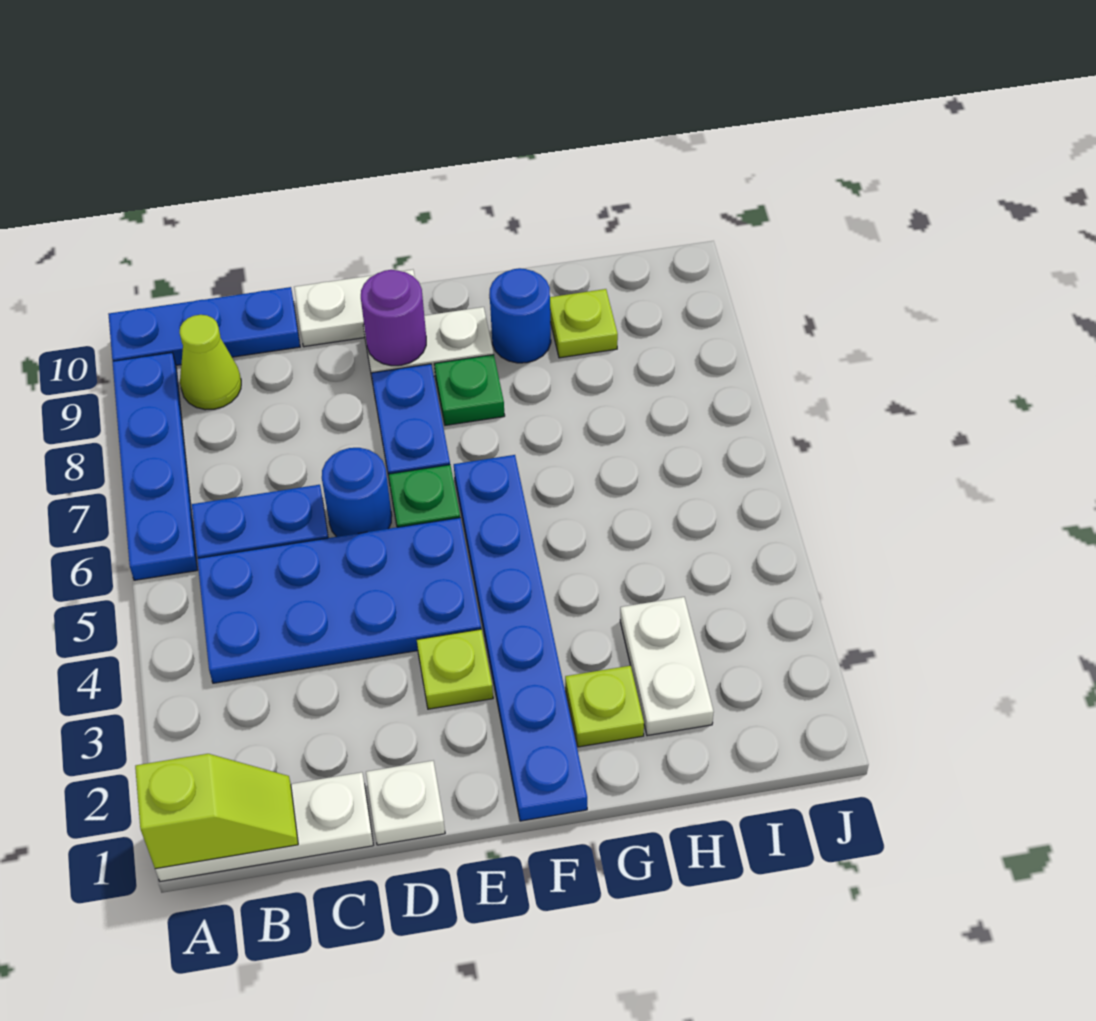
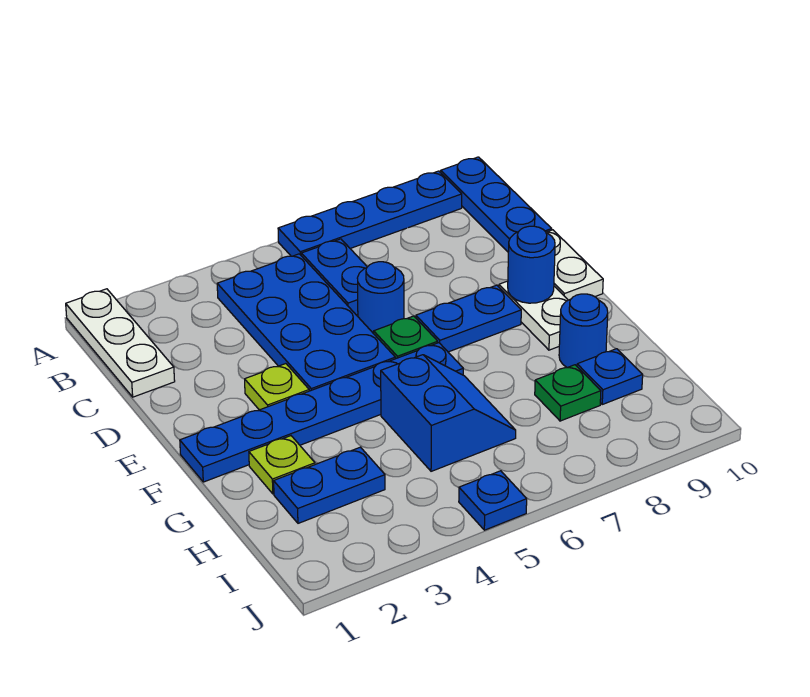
lime 1x2 slope [135,754,298,869] -> none
lime 1x1 cone [179,315,241,410] -> none
white 1x1 plate [366,761,445,845] -> none
purple 1x1 round brick [361,270,426,366] -> blue 1x1 round brick [508,226,555,303]
green 1x1 plate [434,355,505,425] -> green 1x1 plate moved to [535,365,601,421]
none -> blue 2x2 slope [381,355,516,471]
white 1x2 plate [620,597,714,736] -> blue 1x2 plate [274,447,385,523]
lime 1x1 plate [550,289,618,358] -> blue 1x1 plate [577,349,643,404]
none -> blue 1x1 plate [459,471,527,530]

